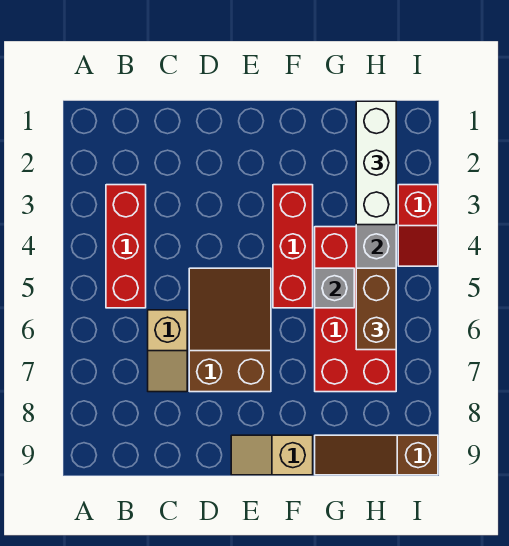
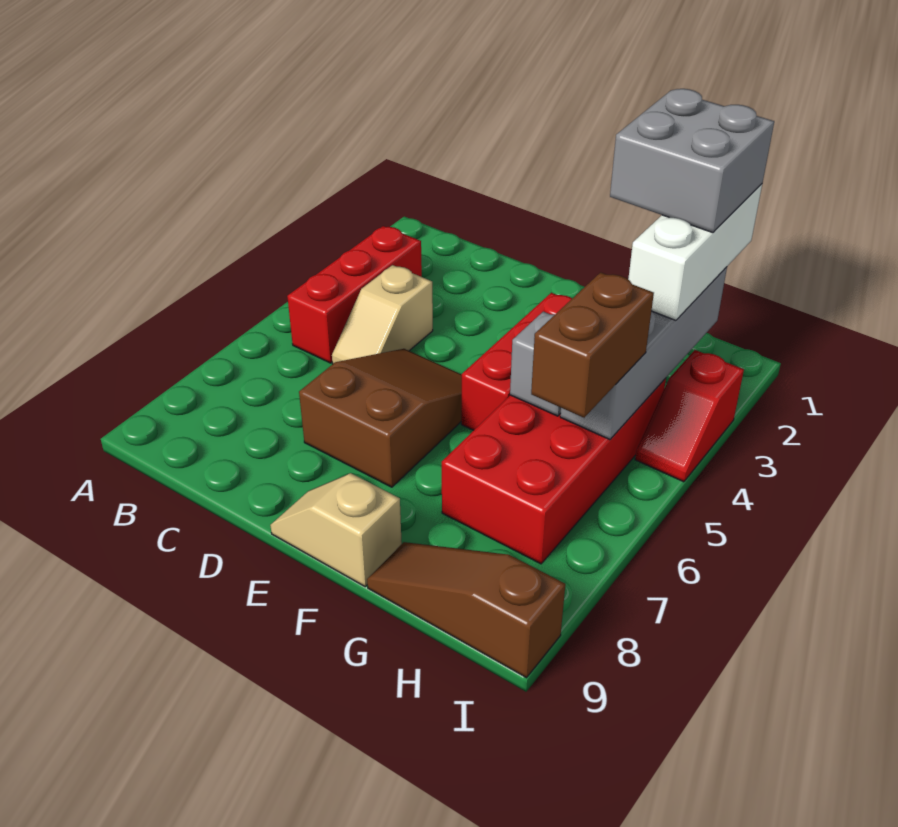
tan 1x2 slope [148,310,187,392] -> tan 1x2 slope moved to [332,265,433,364]
none -> grey 2x2 brick [610,89,774,233]

